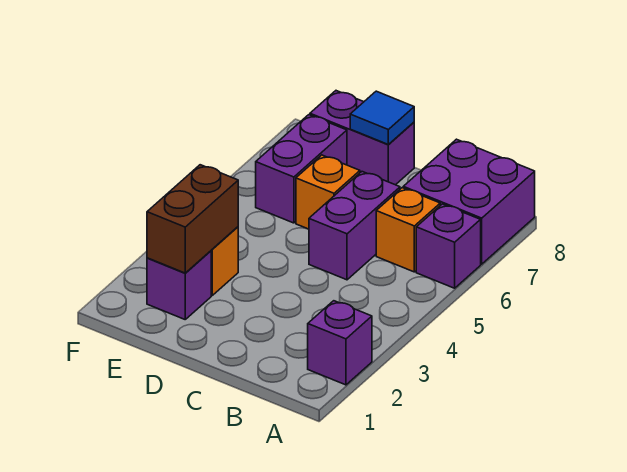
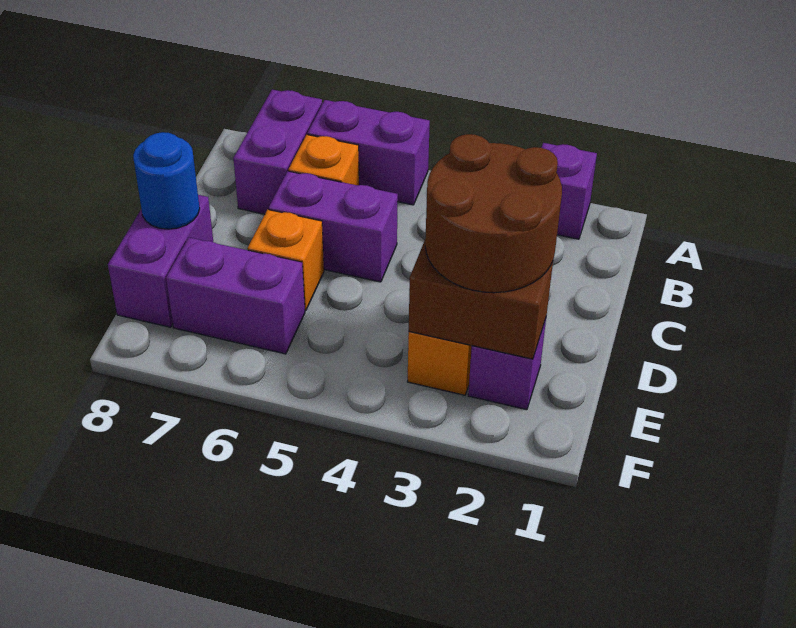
purple 1x1 brick [416,204,481,288] -> purple 1x2 brick [307,100,430,205]
purple 2x2 brick [403,139,535,264] -> purple 1x2 brick [233,89,322,214]
none -> brown 2x2 round brick [425,134,562,293]
blue 1x1 tile [350,91,414,145] -> blue 1x1 round brick [133,132,200,229]

